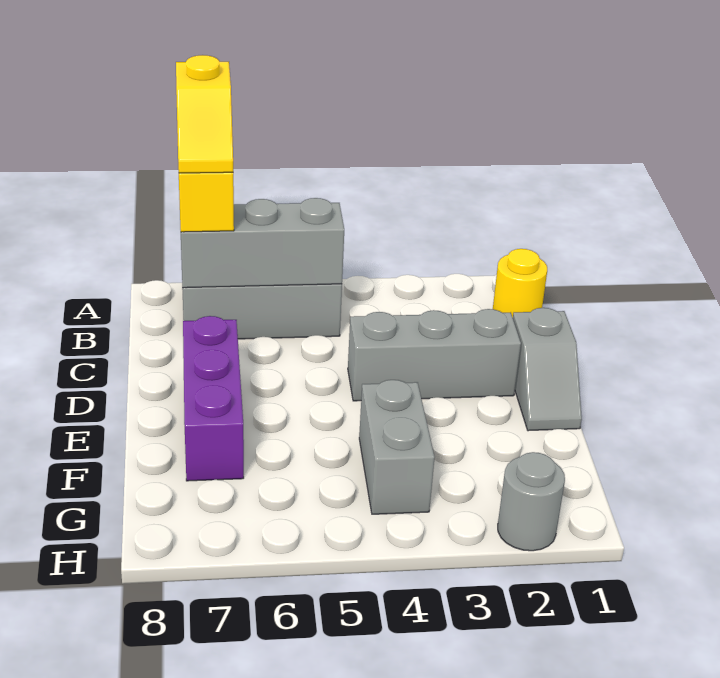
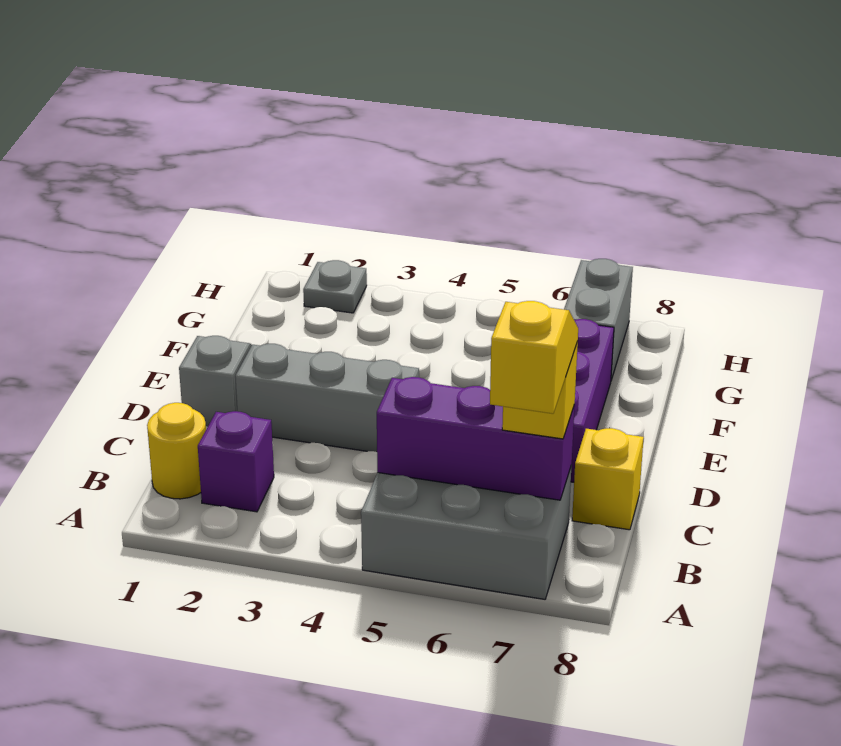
none -> purple 1x1 brick [198,411,274,512]
grey 1x3 brick [181,198,344,288] -> purple 1x3 brick [377,377,575,500]
none -> yellow 1x1 brick [572,428,644,530]
grey 1x2 brick [359,380,435,514] -> grey 1x2 brick moved to [564,259,633,380]
grey 1x1 round brick [498,452,565,551] -> grey 1x1 plate [303,260,367,313]

